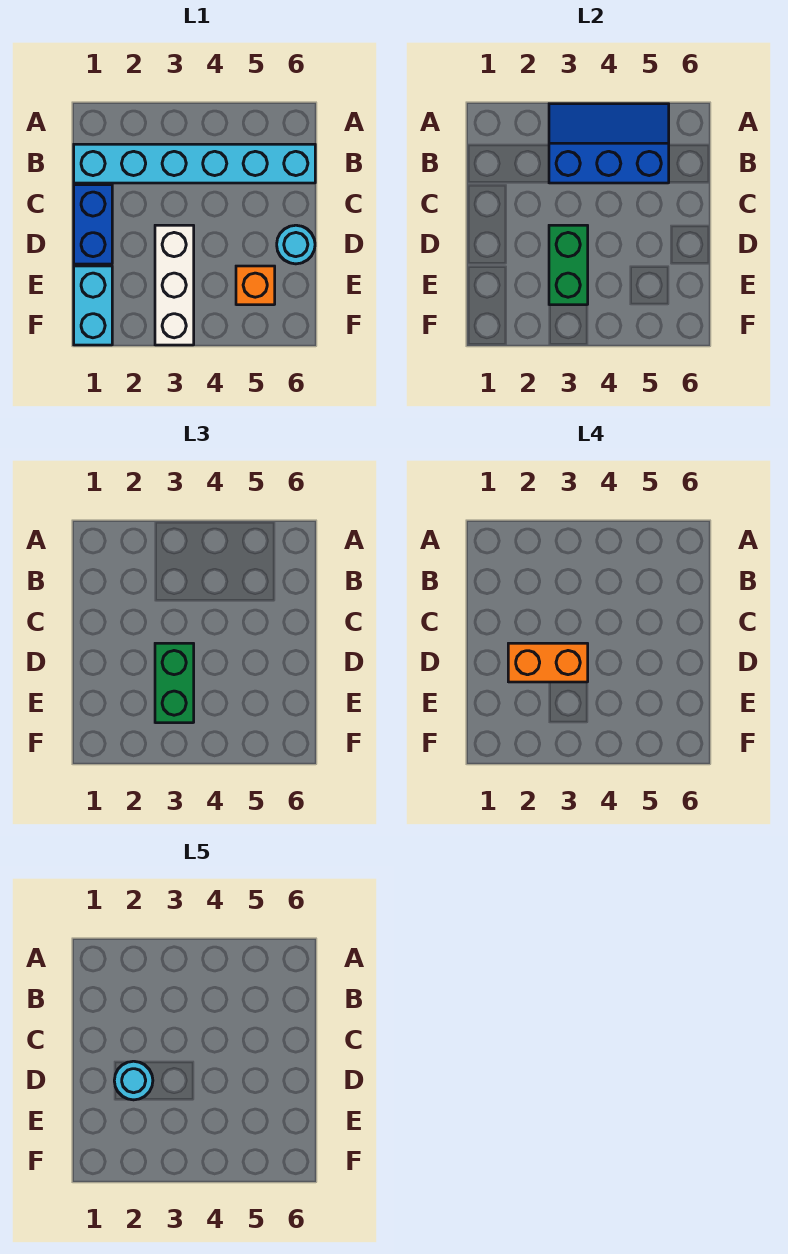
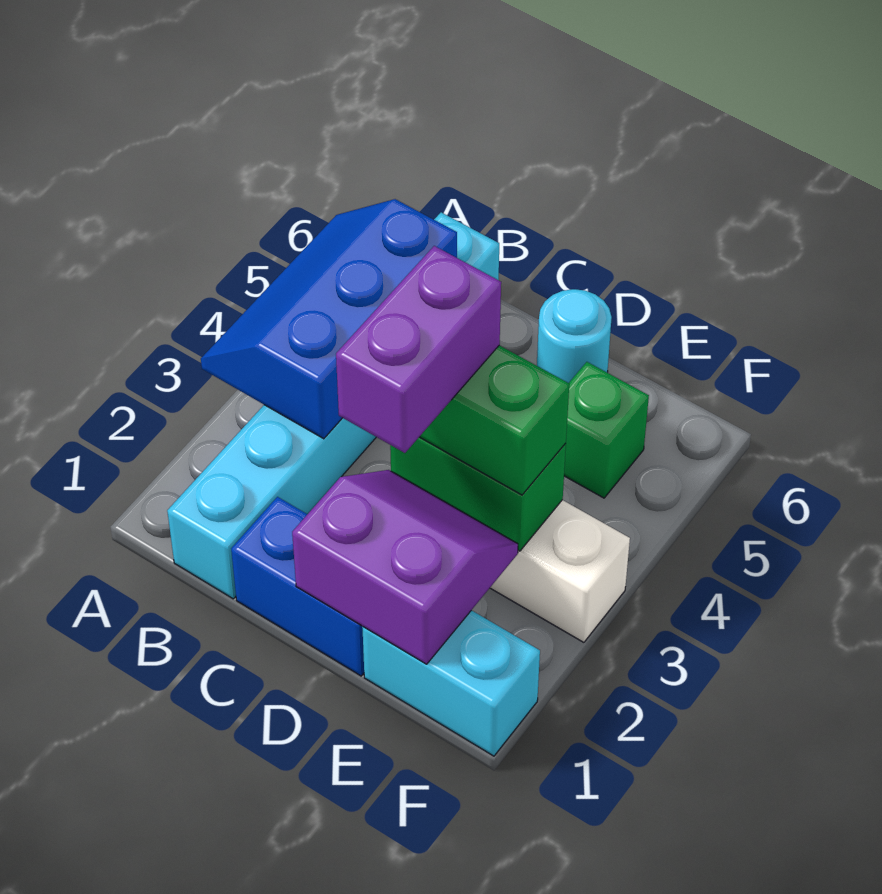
none -> purple 2x2 slope [292,470,518,664]
orange 1x2 brick [508,643,588,682] -> purple 1x2 brick [336,246,501,453]
cyan 1x1 round brick [114,1061,153,1100] -> none
orange 1x1 brick [236,266,275,305] -> green 1x1 brick [564,362,649,498]

